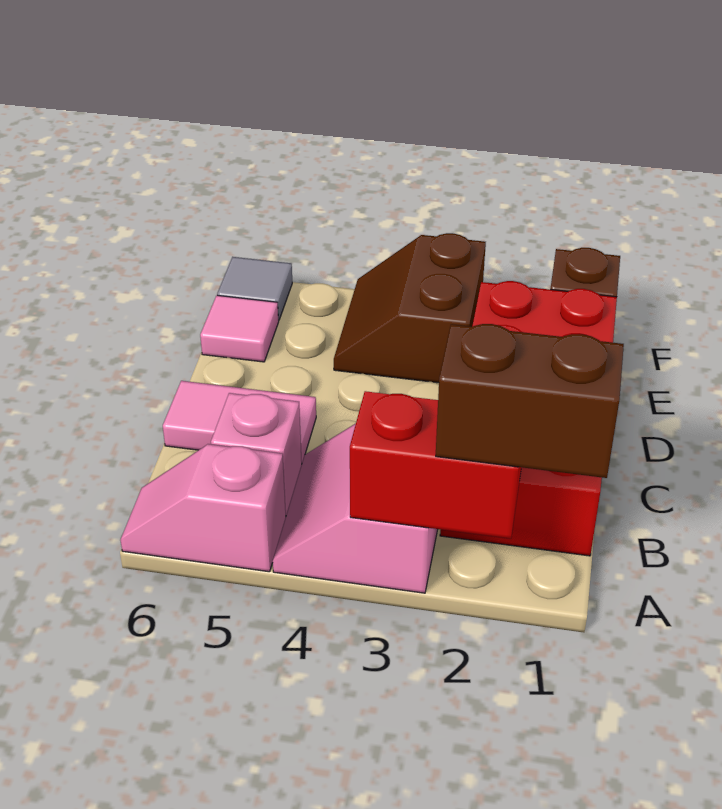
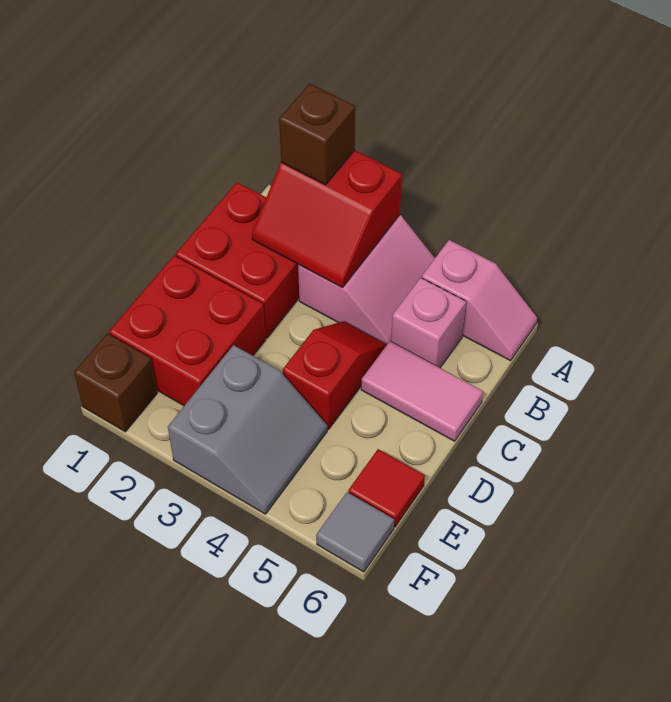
brown 1x2 brick [436,324,624,478] -> brown 1x1 brick [279,83,355,185]
none -> red 1x2 slope [283,321,387,429]
brown 2x2 slope [334,233,486,383] -> grey 2x2 slope [168,345,327,514]
pink 1x1 tile [200,295,279,362] -> red 1x1 tile [348,449,425,527]

